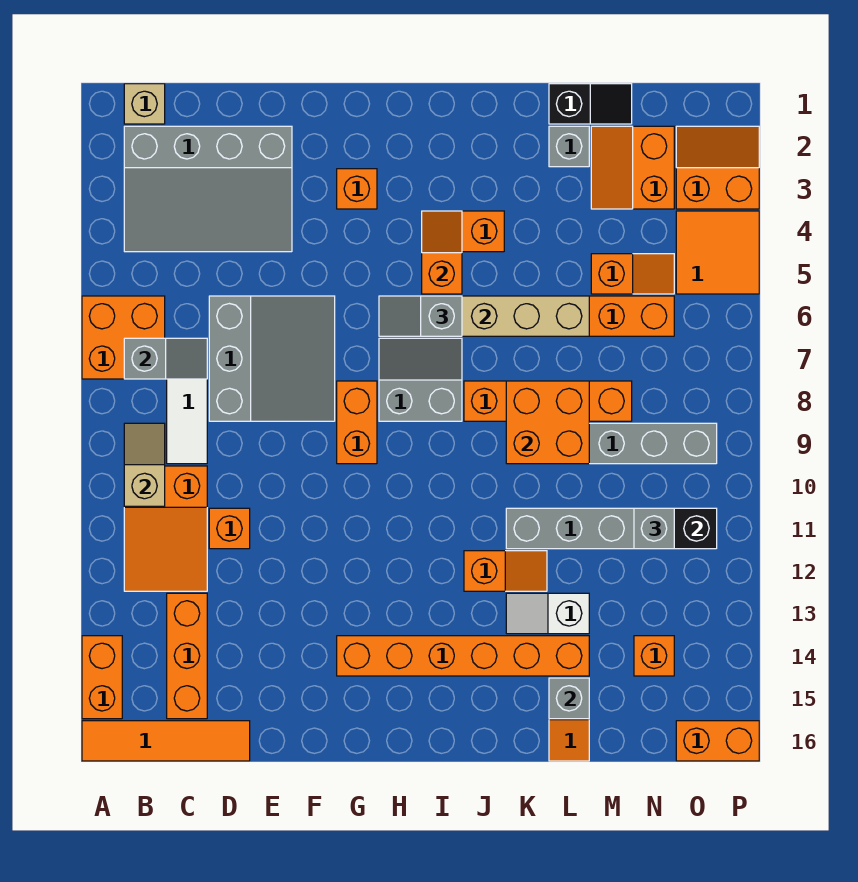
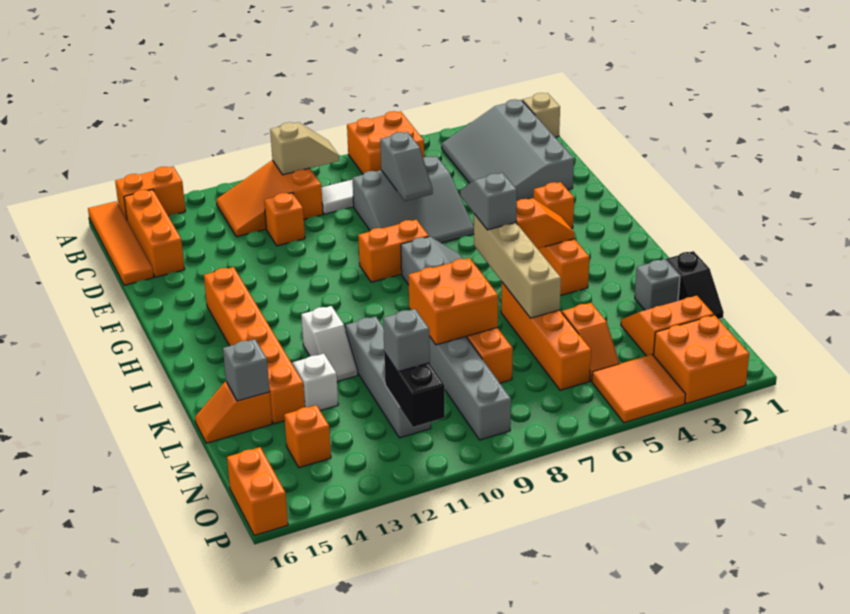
grey 1x2 slope [124,338,207,379] -> grey 1x2 slope moved to [380,132,433,201]
orange 1x3 brick [167,593,207,719] -> orange 1x3 brick turned to [124,190,185,277]
orange 1x2 slope [464,551,547,591] -> white 1x2 slope [301,306,358,381]
orange 2x2 slope [676,126,759,209] -> orange 2x2 brick [654,315,749,404]

